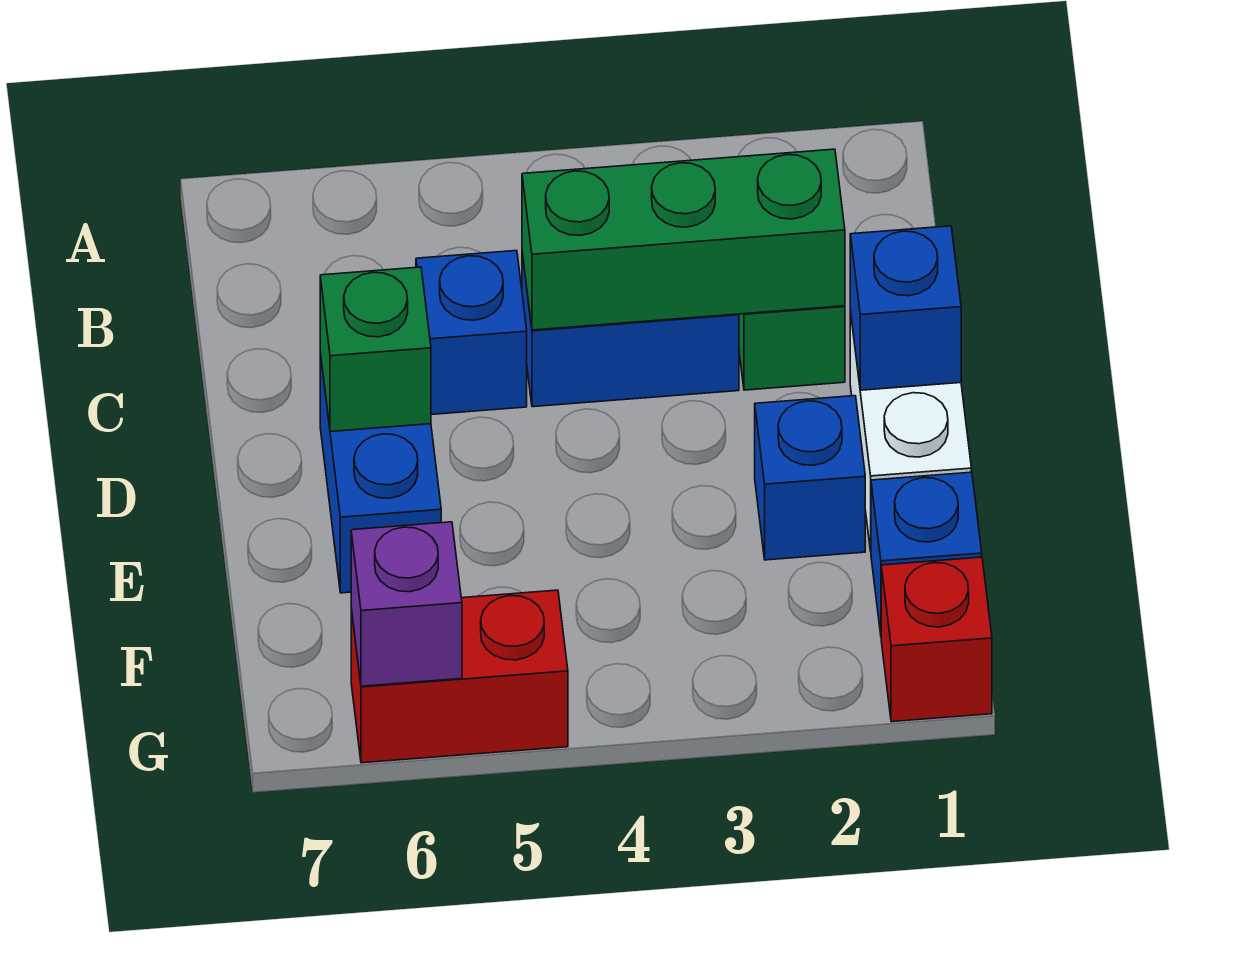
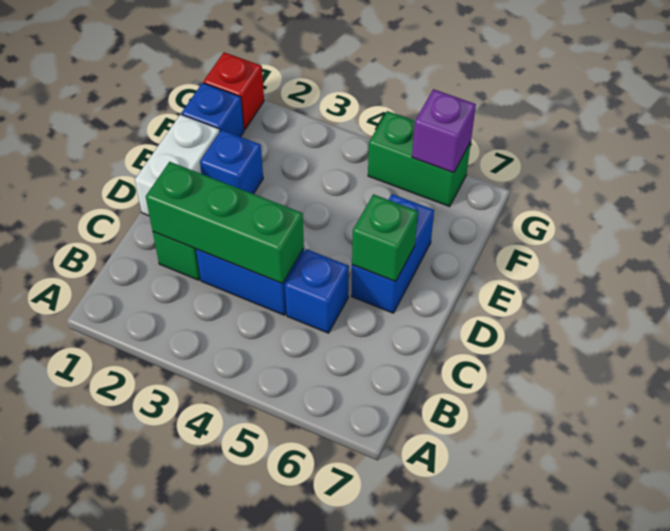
blue 1x1 brick [850,226,961,390] -> none
red 1x2 brick [351,590,568,763] -> green 1x2 brick [368,111,471,207]

